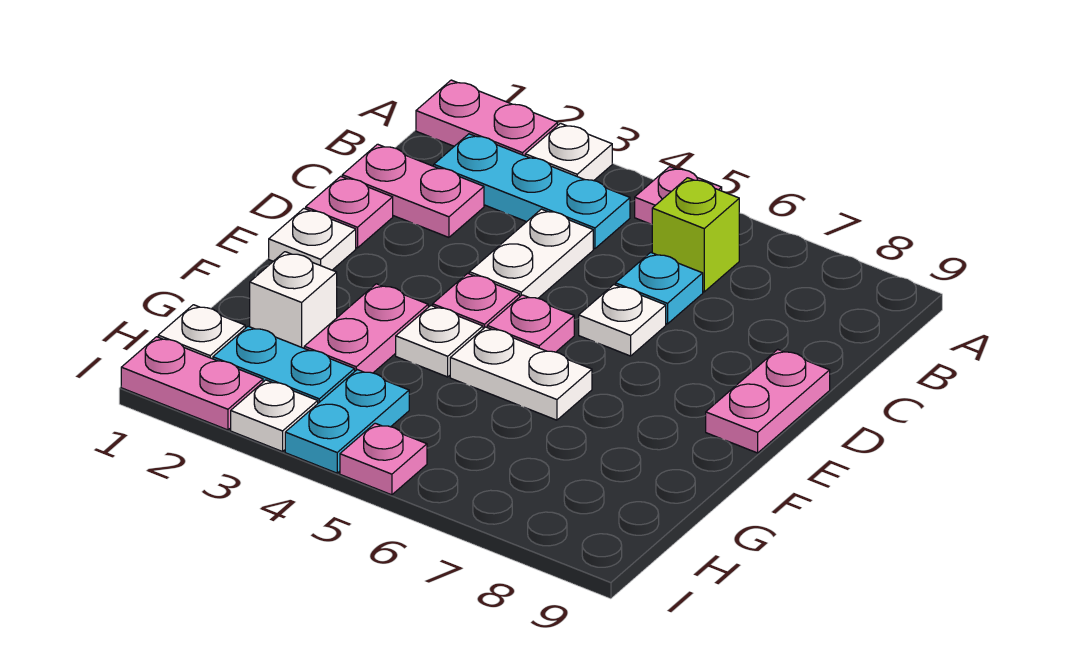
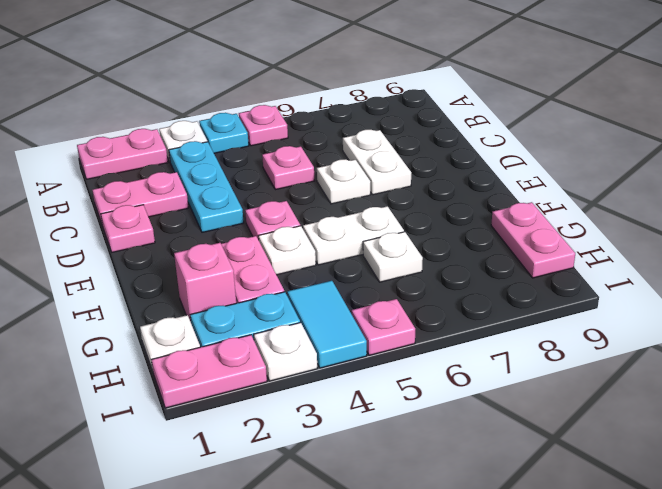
cyan 1x3 plate [434,134,630,249] -> cyan 1x3 plate turned to [169,141,244,232]
lime 1x1 brick [652,178,739,292] -> none
white 1x2 plate [469,209,593,298] -> white 1x2 plate moved to [343,130,411,195]
cyan 1x1 plate [616,252,703,324] -> cyan 1x1 plate moved to [199,113,249,153]
pink 1x2 plate [706,349,830,453] -> pink 1x2 plate moved to [491,202,575,278]
white 1x1 plate [269,209,356,270] -> white 1x1 plate moved to [363,232,423,282]
pink 1x1 plate [487,295,574,352] -> pink 1x1 plate moved to [262,146,314,190]
white 1x1 brick [250,252,337,348] -> pink 1x1 brick [174,243,236,322]
cyan 1x2 plate [285,370,409,473] -> cyan 1x2 tile [287,281,367,368]

